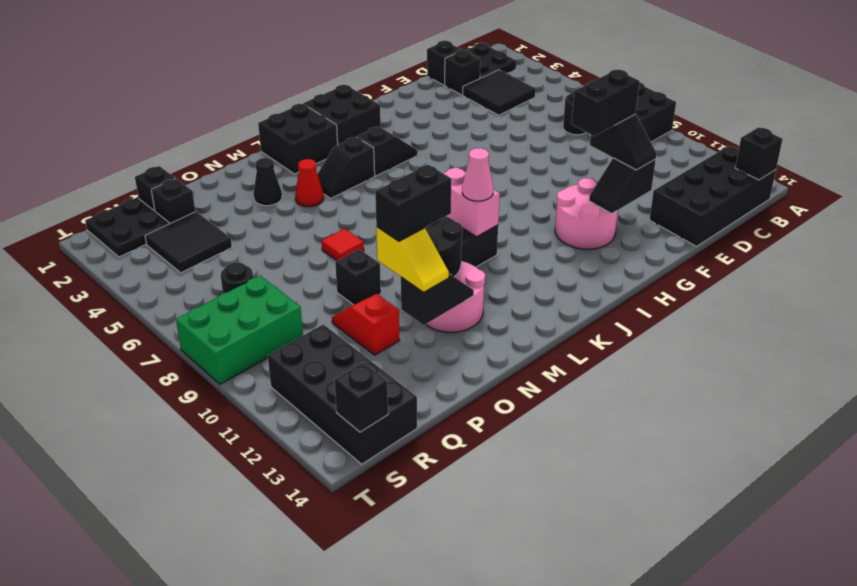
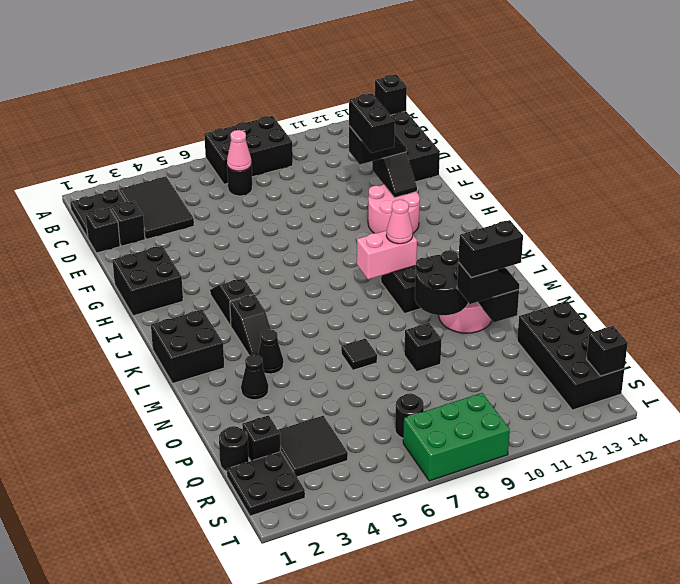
black 2x2 tile [463,70,536,115] -> black 2x3 tile [119,176,194,239]
none -> pink 1x1 cone [227,130,252,171]
black 2x2 brick [303,85,381,145] -> black 2x2 brick moved to [112,246,183,316]
red 1x1 cone [295,159,324,207] -> black 1x1 cone [258,329,283,374]
red 1x1 tile [321,229,364,261] -> black 1x1 tile [341,339,377,370]
black 1x2 brick [375,165,451,241] -> black 1x2 brick turned to [458,220,523,278]
yellow 1x2 slope [376,227,449,293] -> black 1x2 slope [457,262,520,304]
red 1x2 slope [332,294,400,355] -> none
black 1x1 brick [135,166,175,211] -> black 1x1 round brick [219,426,249,471]
green 2x3 brick [176,276,303,384] -> green 2x3 brick turned to [403,393,510,481]
black 2x4 brick [268,324,417,464] -> black 2x4 brick turned to [517,301,624,410]

